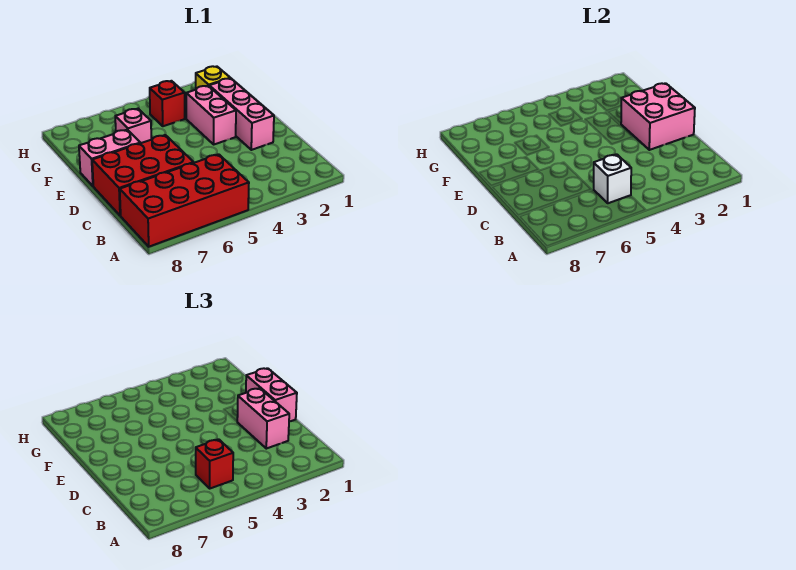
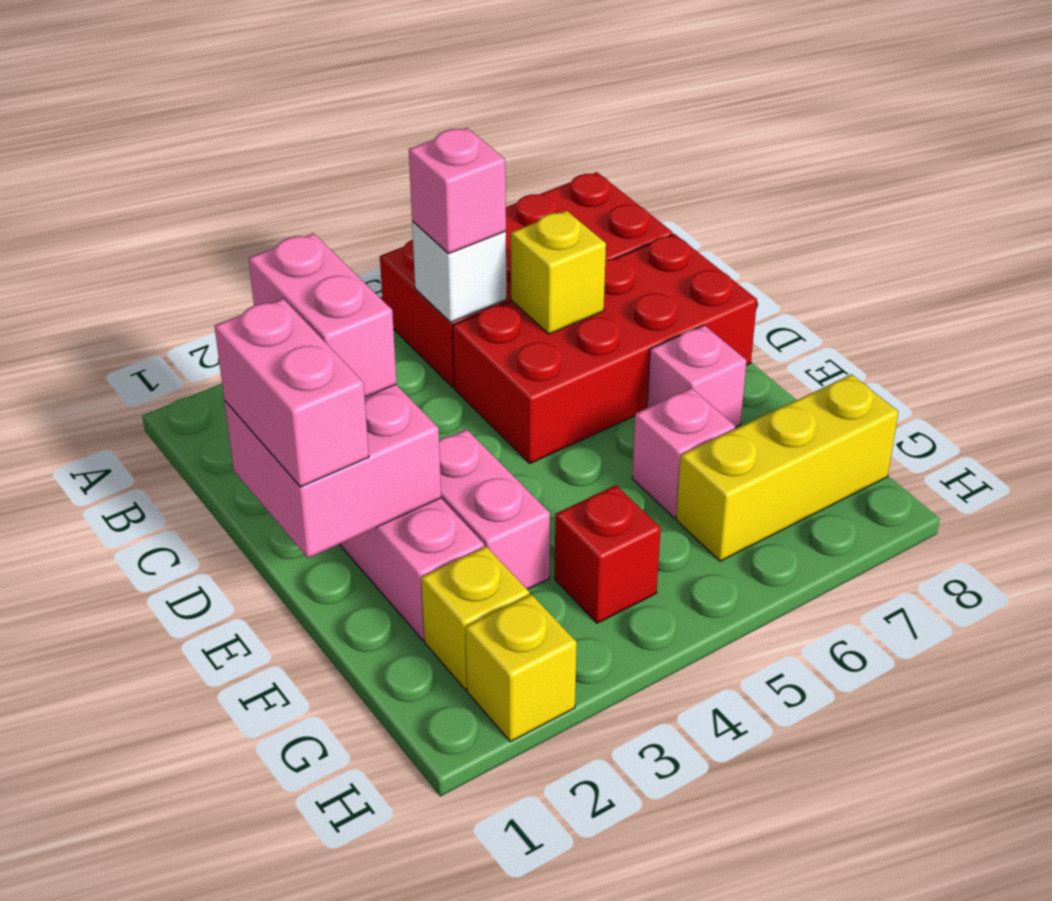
red 1x1 brick [196,439,233,488] -> pink 1x1 brick [409,128,506,254]
red 2x3 brick [92,135,194,216] -> red 2x4 brick [452,234,757,463]
none -> yellow 1x1 brick [511,211,606,334]
pink 1x2 brick [79,130,140,186] -> pink 1x1 brick [647,325,747,427]
none -> yellow 1x3 brick [676,374,898,561]
none -> yellow 1x1 brick [466,594,577,742]

